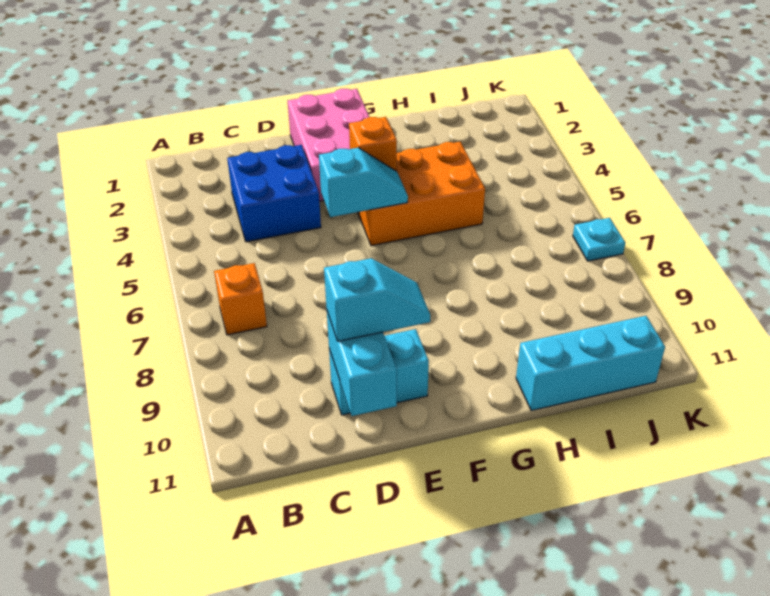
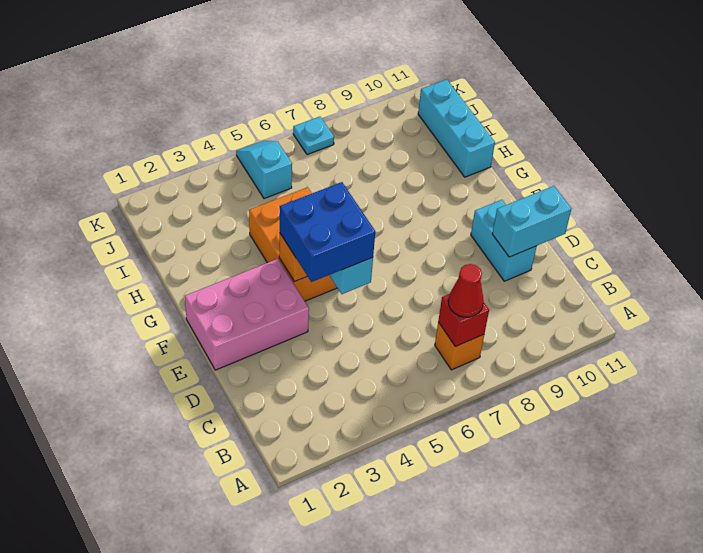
none -> red 1x1 brick [438,294,489,347]
none -> red 1x1 cone [448,264,484,317]
blue 2x2 brick [227,145,321,242] -> blue 2x2 brick moved to [280,182,375,282]
cyan 1x2 slope [324,258,430,341] -> cyan 1x2 slope moved to [236,141,292,199]

